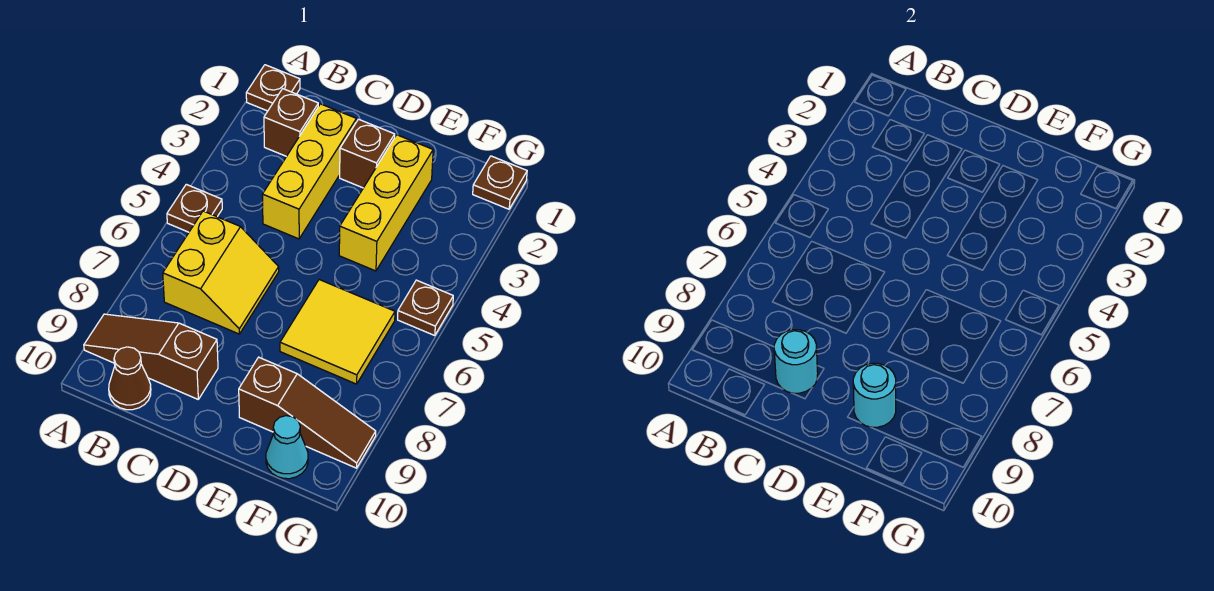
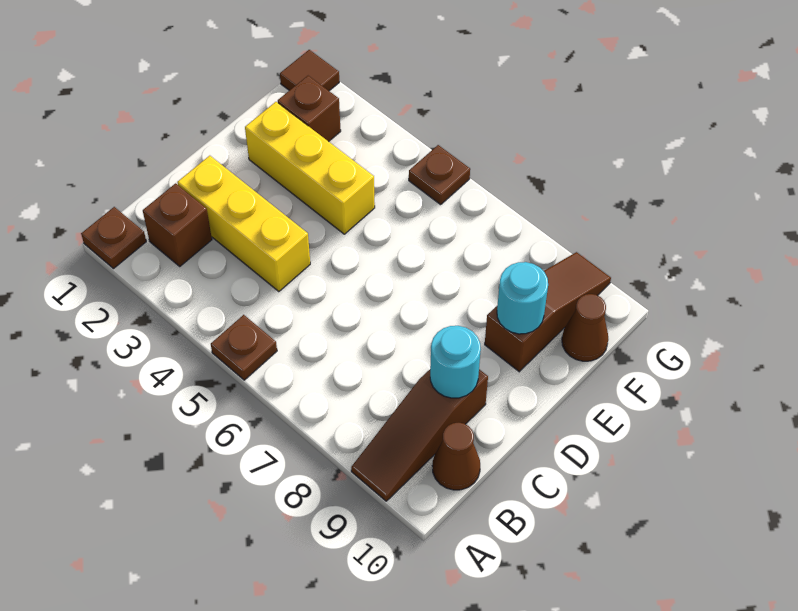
yellow 2x2 slope [163,211,279,334] -> none
brown 1x1 brick [340,119,395,188] -> brown 1x1 brick moved to [278,76,341,142]
yellow 2x2 tile [280,280,395,384] -> none
cyan 1x1 cone [266,416,308,479] -> brown 1x1 cone [562,294,608,361]
brown 1x1 plate [473,156,527,209] -> brown 1x1 tile [280,50,339,91]

